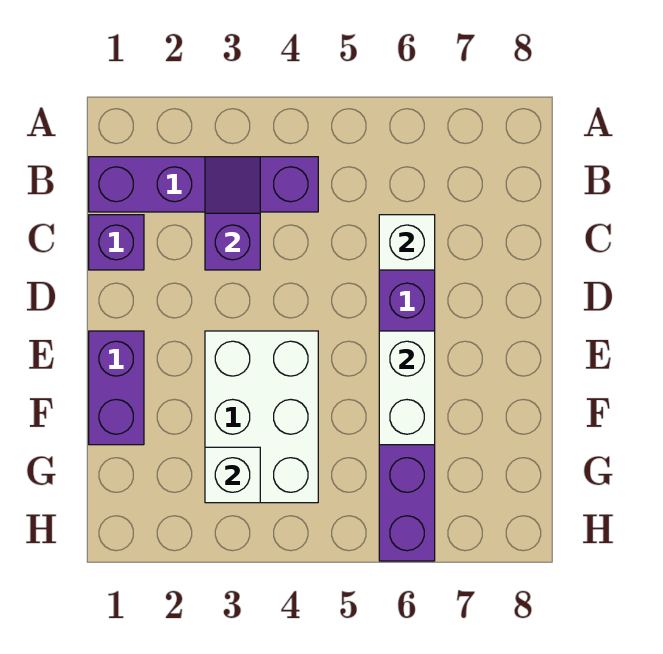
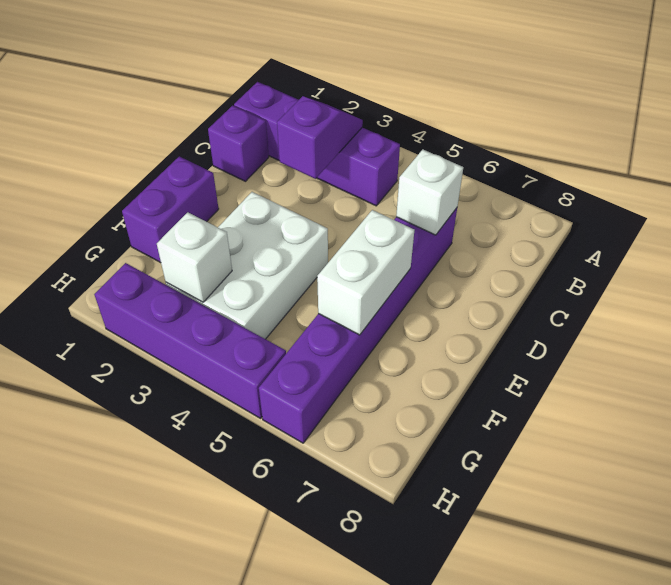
none -> purple 1x4 brick [94,263,286,418]

